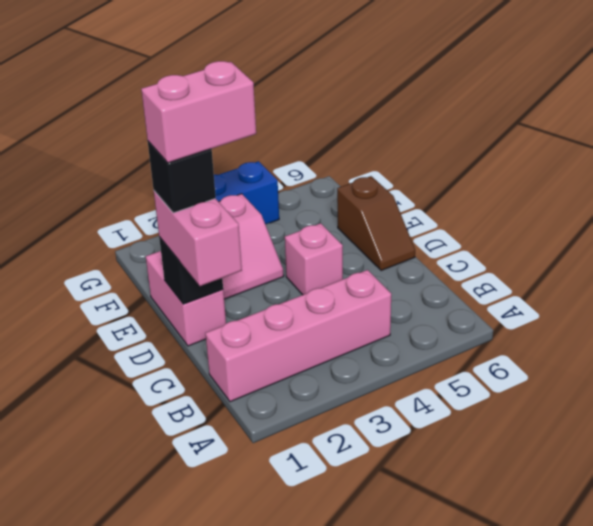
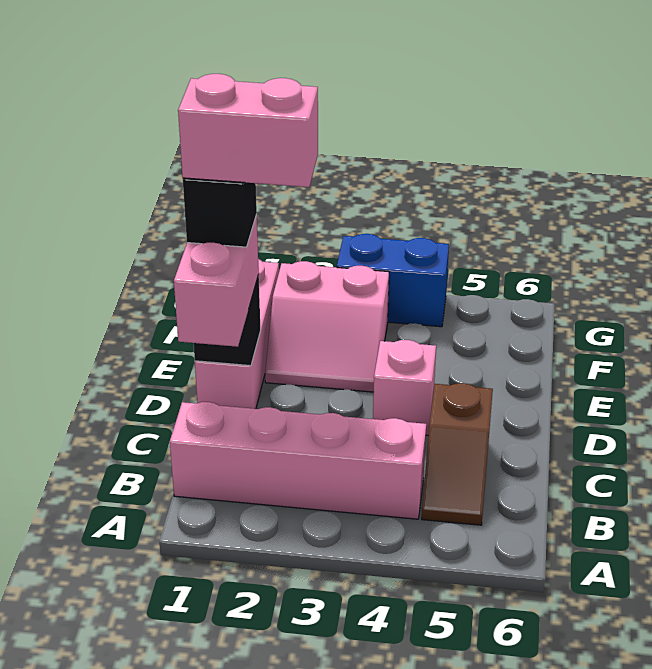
pink 1x2 brick [146,251,226,346] -> pink 1x3 brick [195,259,279,409]
brown 1x2 slope [337,176,415,271] -> brown 1x2 slope moved to [422,383,493,525]

